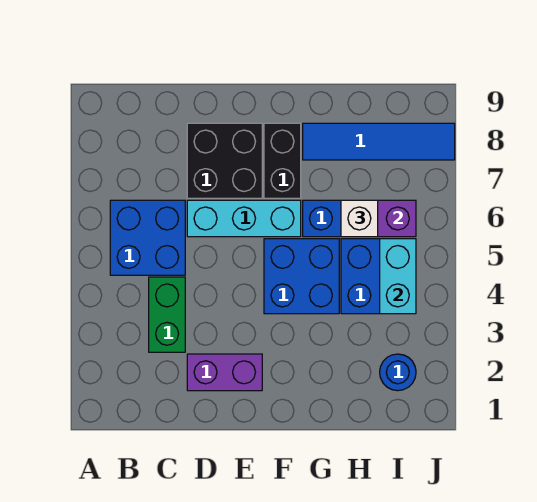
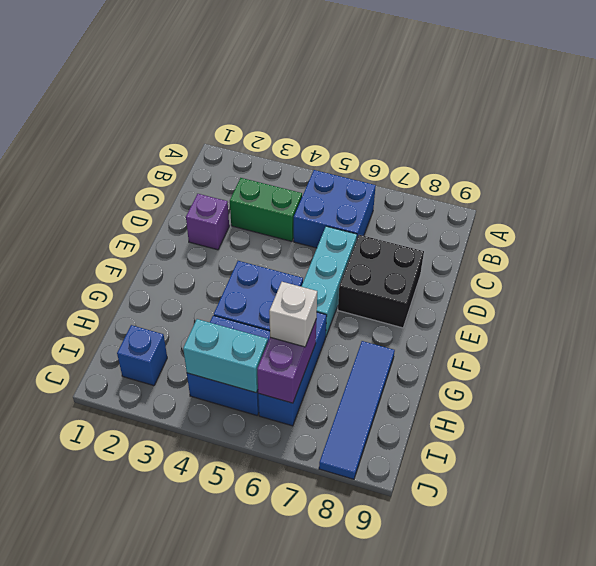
purple 1x2 brick [187,354,262,391] -> purple 1x1 brick [186,194,229,250]
black 1x2 brick [264,123,301,198] -> none
blue 1x1 round brick [380,354,416,391] -> blue 1x1 brick [117,325,167,386]

